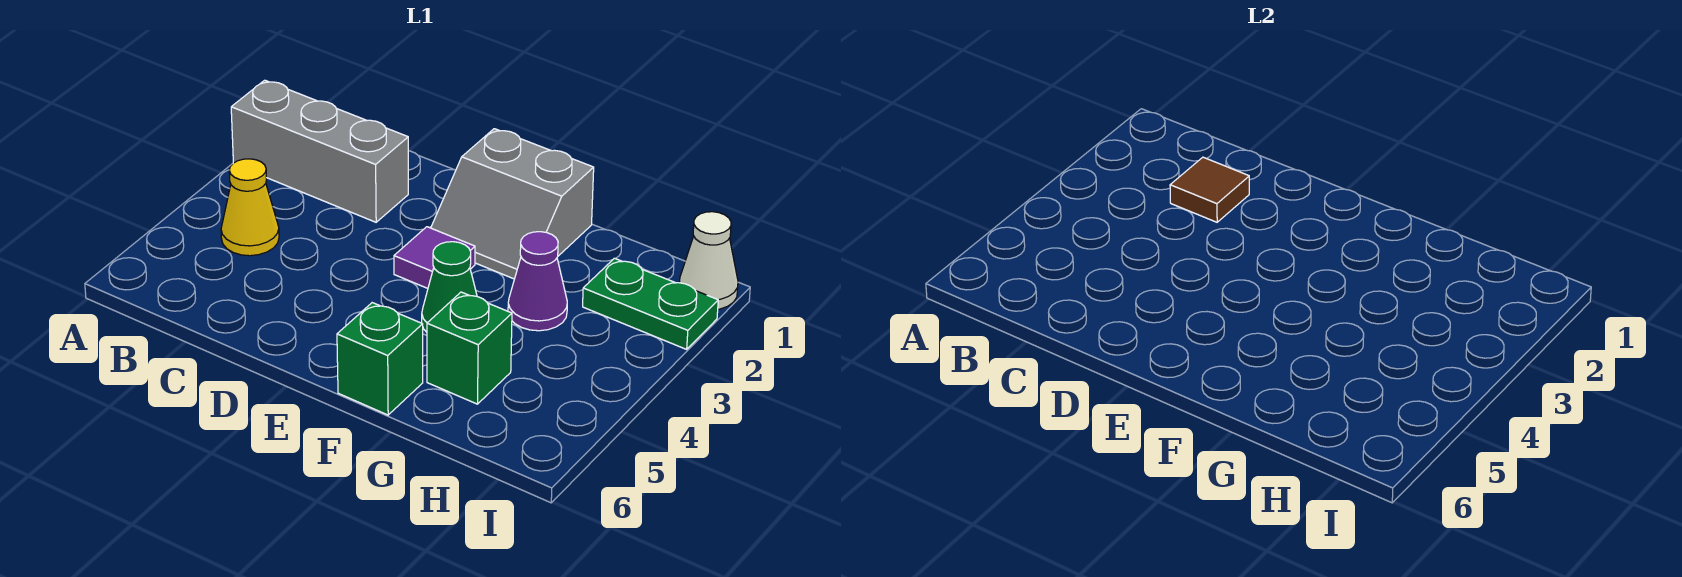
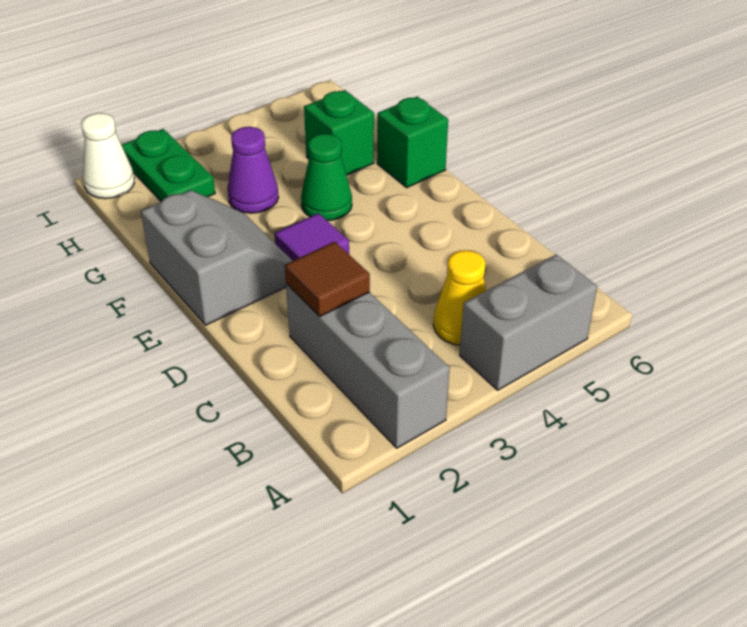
none -> grey 1x2 brick [460,255,597,390]

